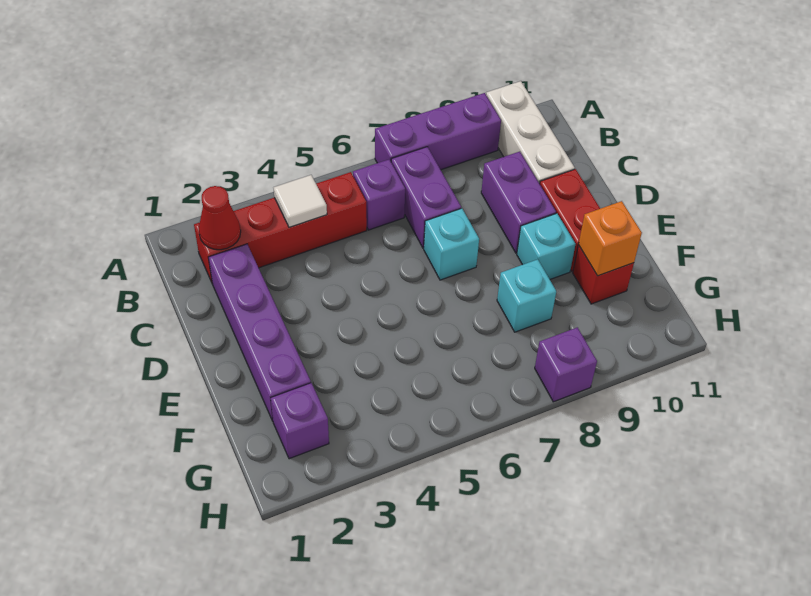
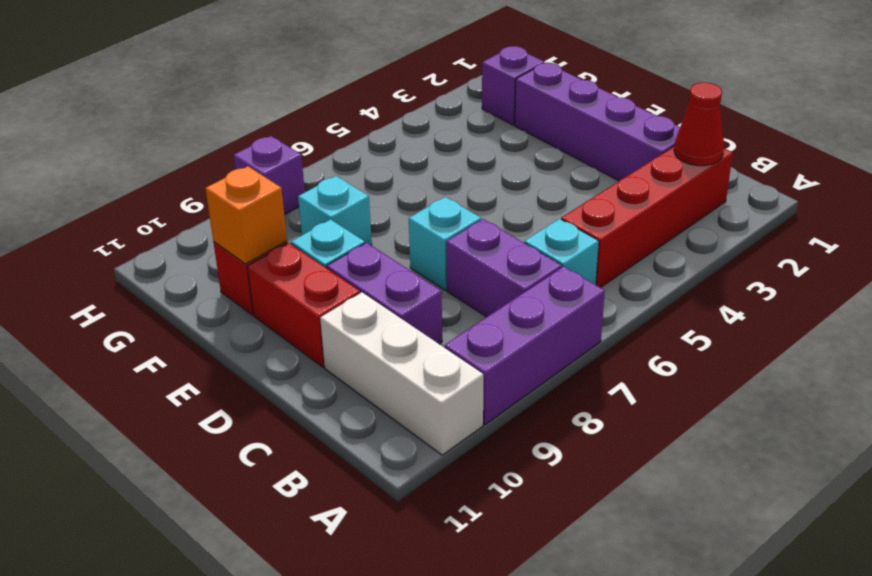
white 1x1 tile [274,175,327,227] -> none
purple 1x1 brick [353,160,405,230] -> cyan 1x1 brick [524,219,599,285]

